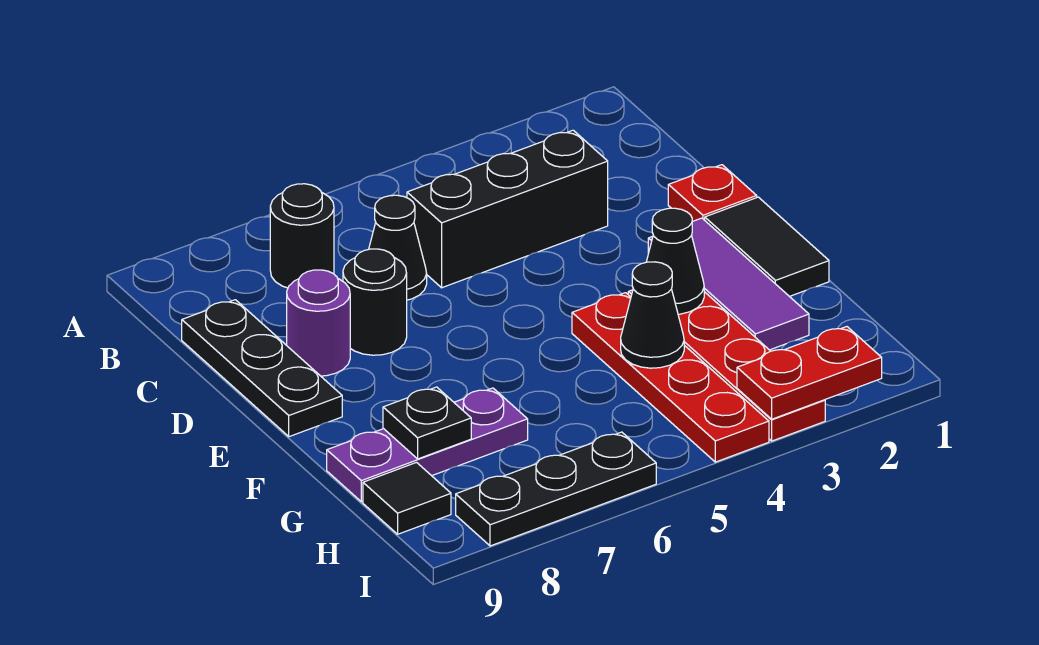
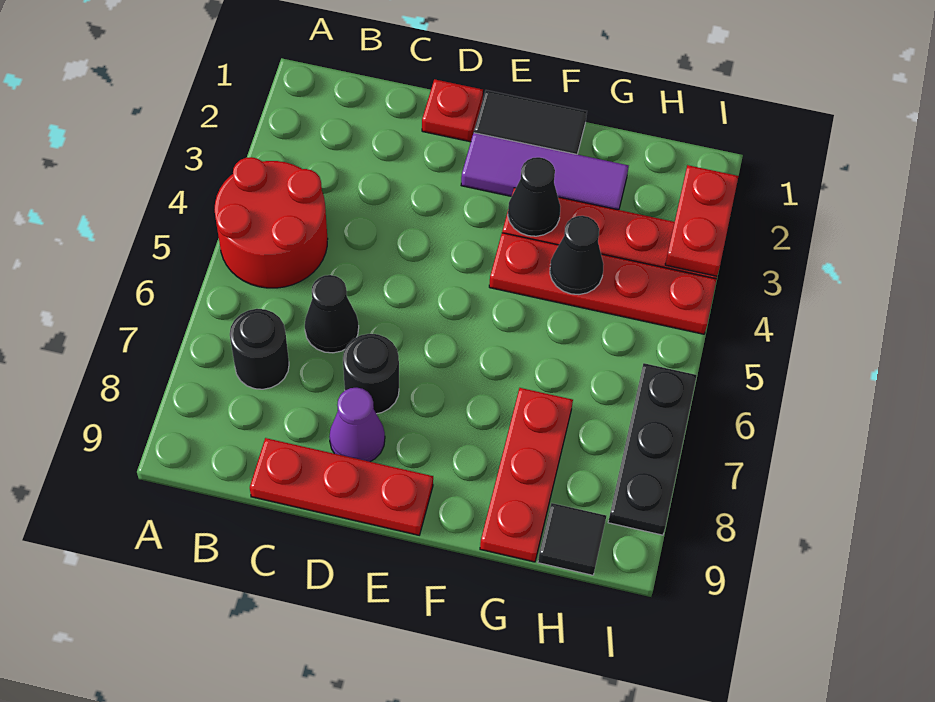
none -> red 2x2 round brick [215,157,328,288]
black 1x3 brick [407,130,608,288] -> none
black 1x3 plate [182,300,342,437] -> red 1x3 plate [250,438,433,535]
purple 1x1 round brick [287,270,350,376] -> purple 1x1 cone [329,388,385,462]
purple 1x3 plate [327,388,528,502] -> red 1x3 plate [480,388,573,562]
black 1x1 plate [383,387,471,459] -> none

